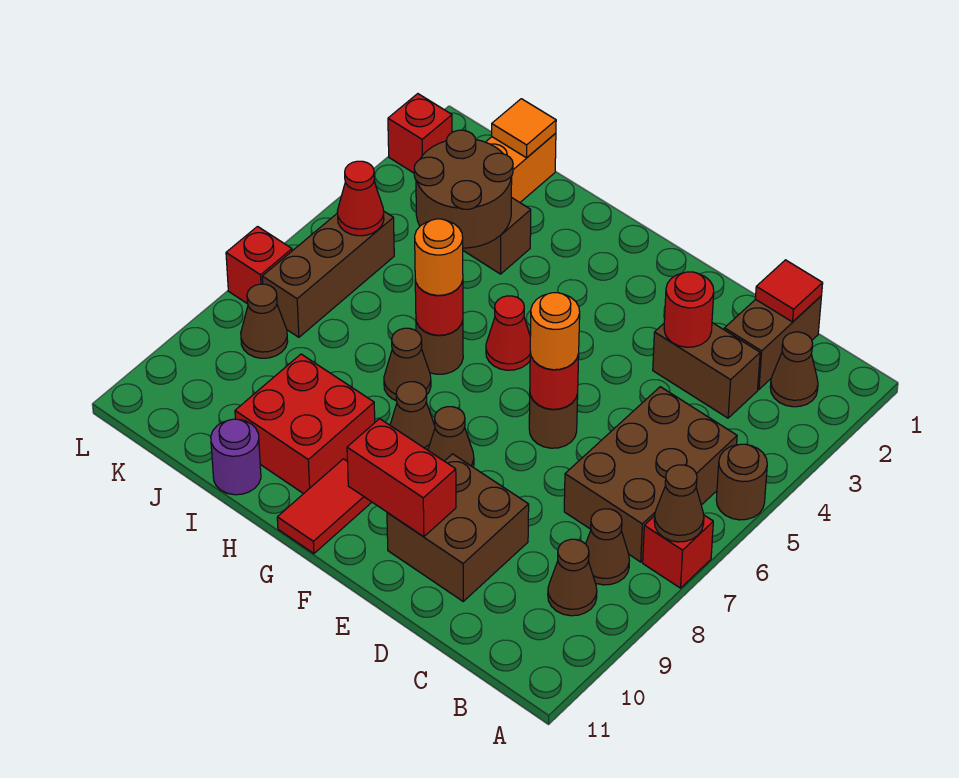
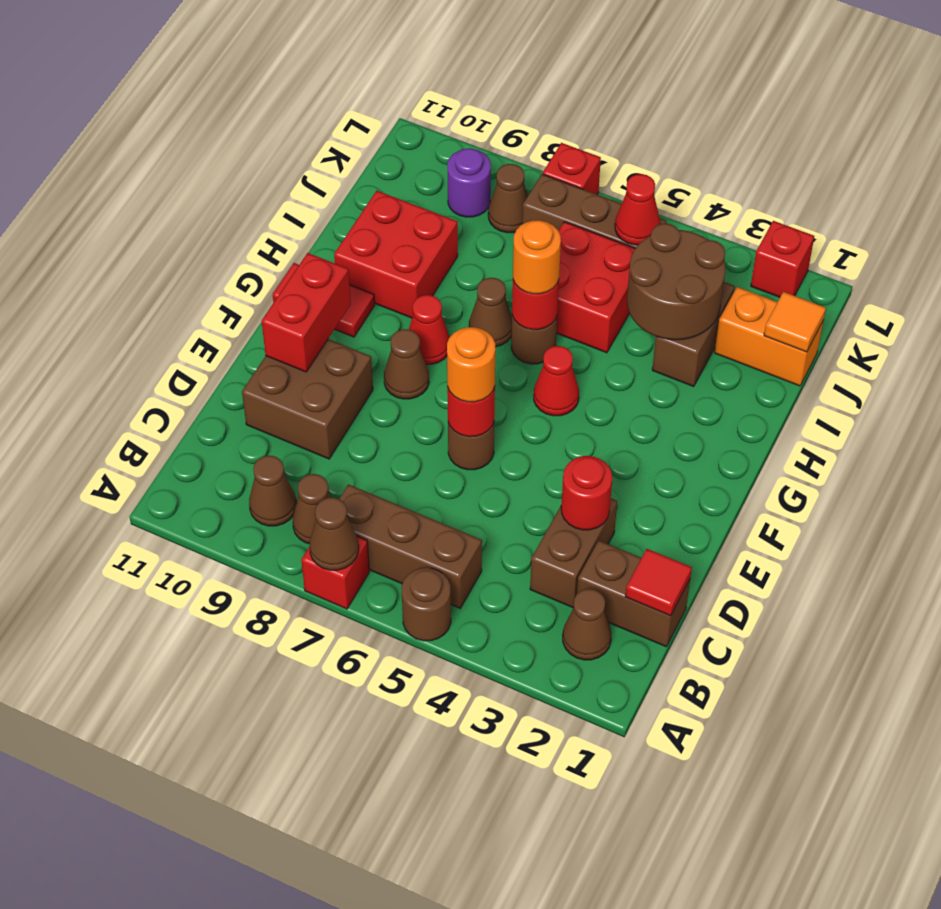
brown 2x3 brick [564,387,737,562] -> brown 1x3 brick [339,484,482,608]
brown 1x1 cone [390,382,435,450] -> red 1x1 cone [409,295,450,364]
none -> red 2x2 brick [556,222,635,353]
purple 1x1 round brick [211,419,261,495] -> purple 1x1 round brick moved to [447,148,491,217]

